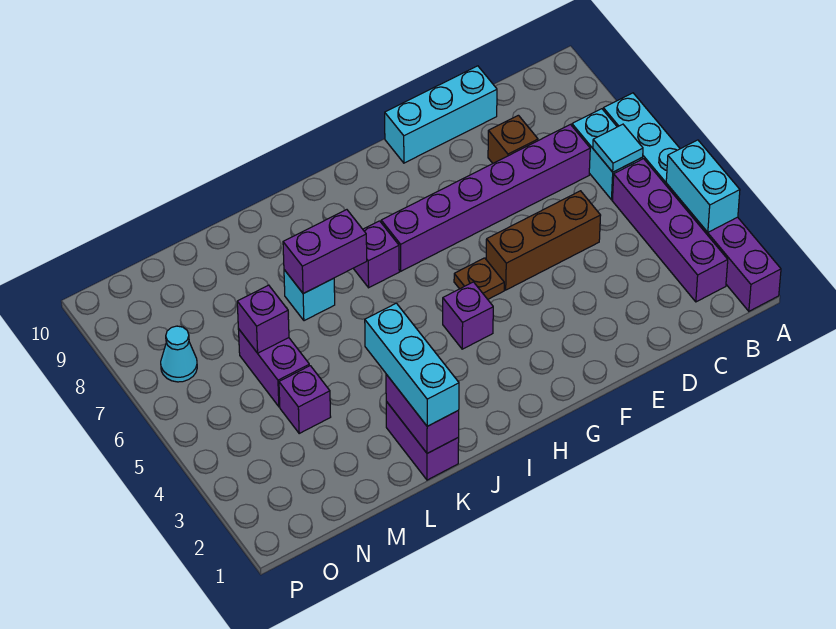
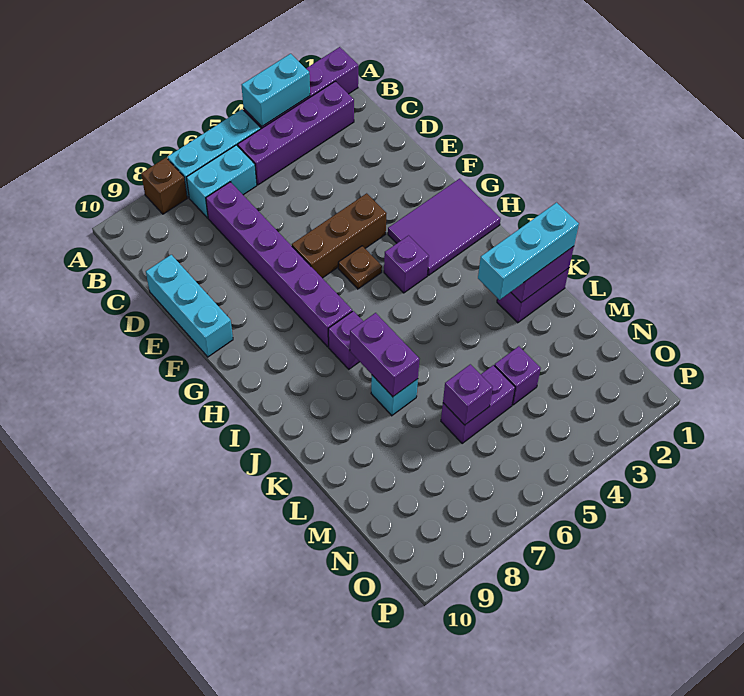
cyan 1x1 tile [593,124,643,172] -> none
brown 1x3 brick [486,191,601,290] -> brown 1x3 brick turned to [292,193,387,278]
brown 1x1 brick [488,115,538,163] -> brown 1x1 brick moved to [141,158,187,214]
none -> purple 2x3 tile [388,179,501,275]
cyan 1x1 cone [161,326,197,382] -> none

